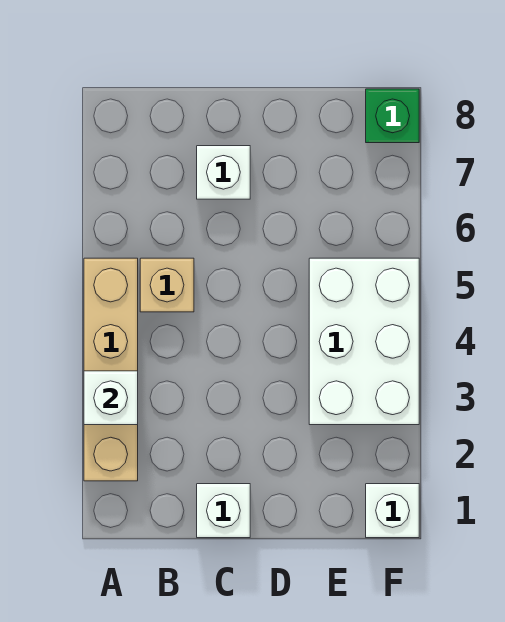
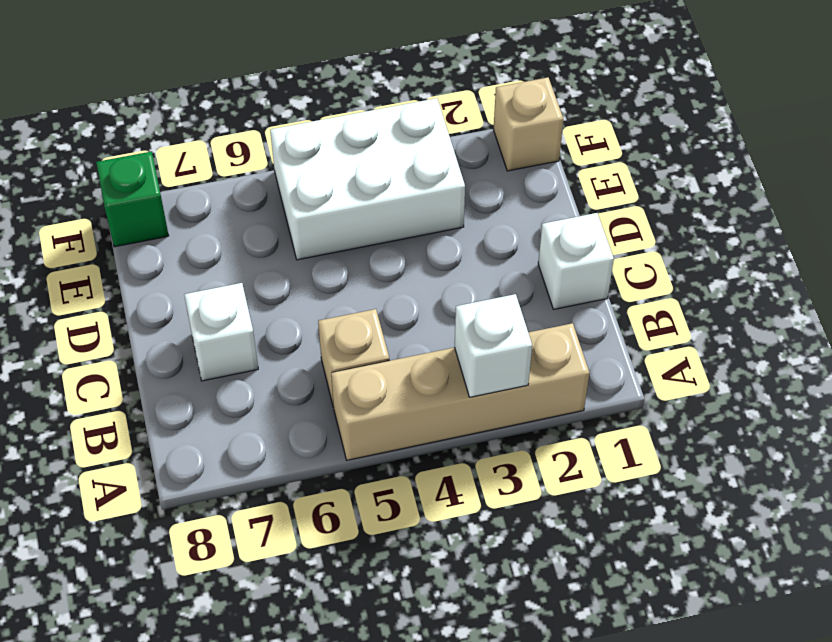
white 1x1 brick [366,484,419,538] -> tan 1x1 brick [493,78,563,171]

